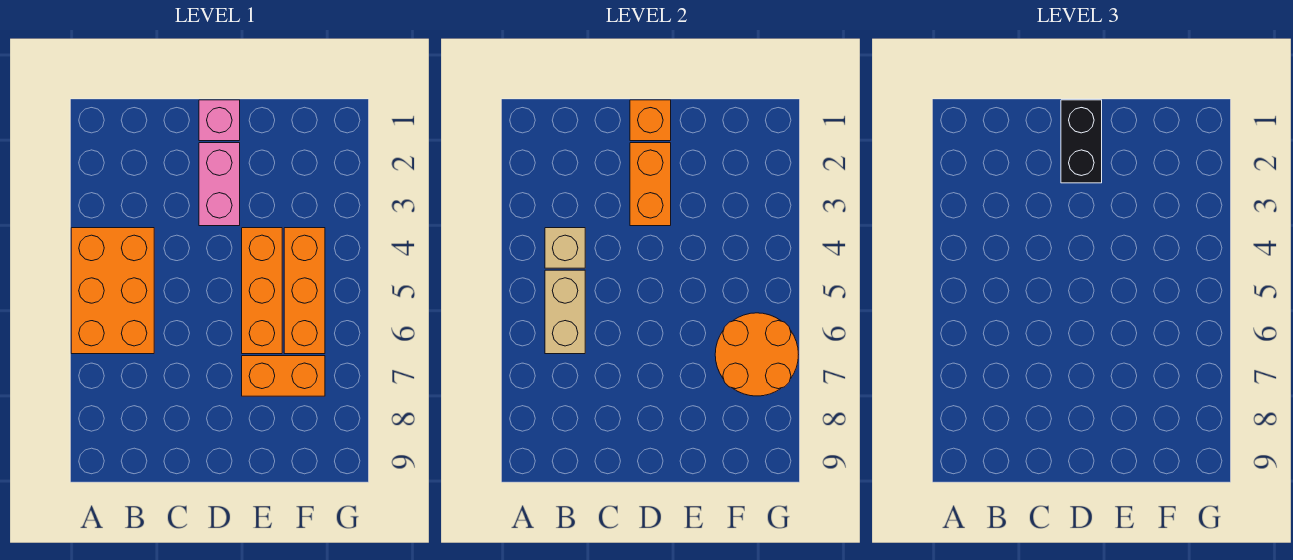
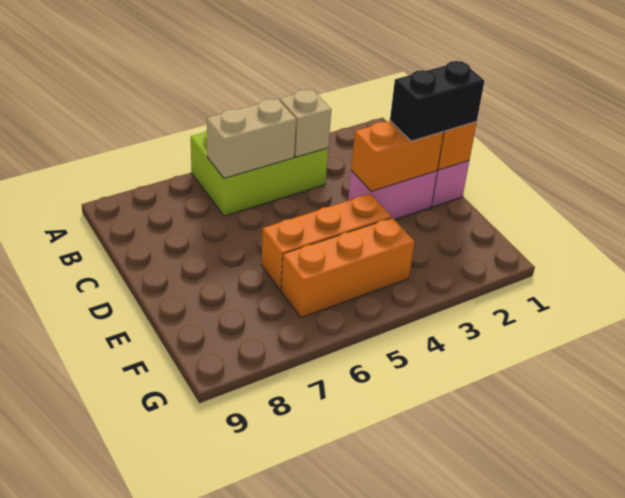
orange 2x3 brick [71,228,154,354] -> lime 2x3 brick [191,130,328,216]
orange 1x2 brick [242,356,325,396] -> none
orange 2x2 round brick [715,313,798,396] -> none

